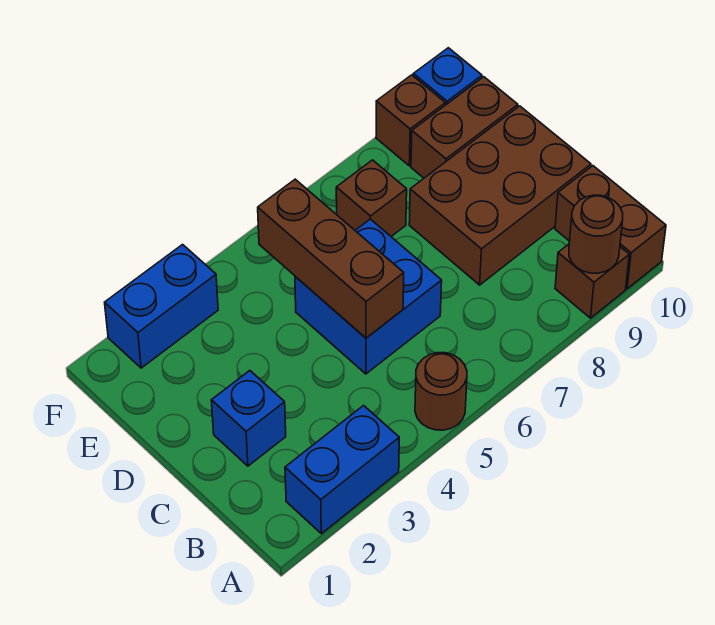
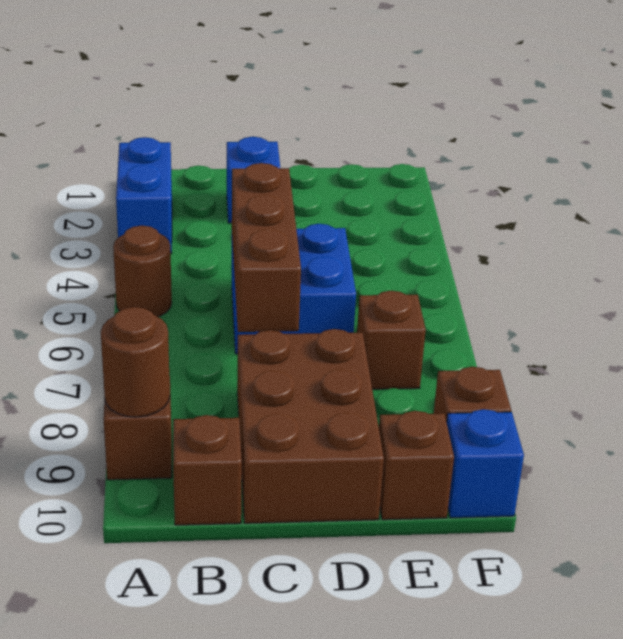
brown 1x2 brick [555,166,666,289] -> brown 1x1 brick [173,415,242,525]
brown 1x3 brick [258,179,404,338] -> brown 1x3 brick turned to [232,163,301,332]
brown 1x2 brick [411,77,518,178] -> brown 1x1 brick [379,411,454,520]
blue 1x2 brick [105,245,218,368] -> none

